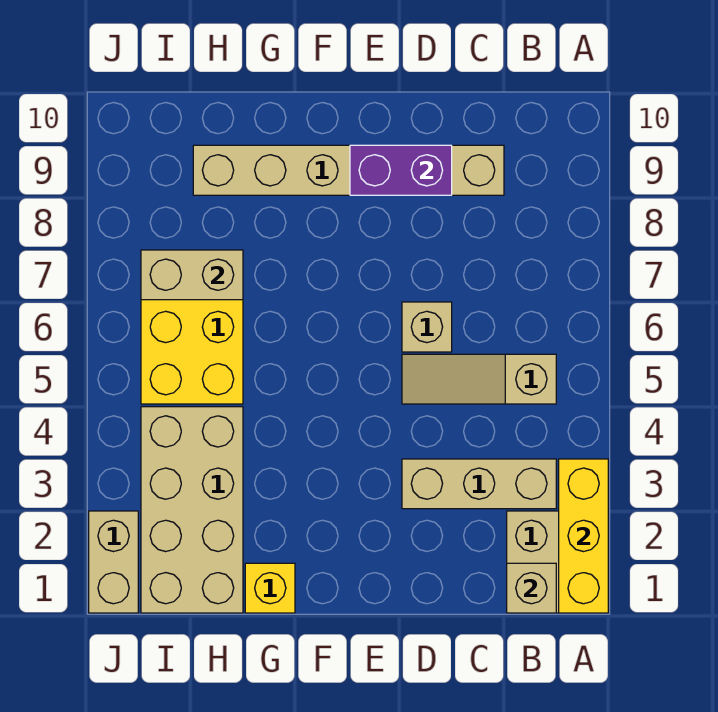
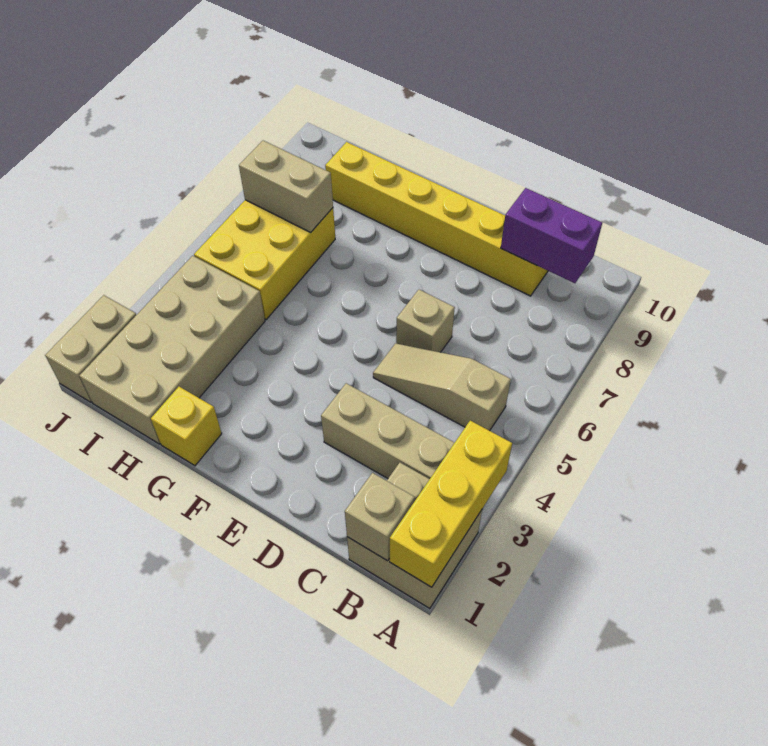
tan 1x6 brick [193,145,504,195] -> yellow 1x6 brick [325,142,548,296]
purple 1x2 brick [350,145,452,195] -> purple 1x2 brick moved to [501,188,602,283]

